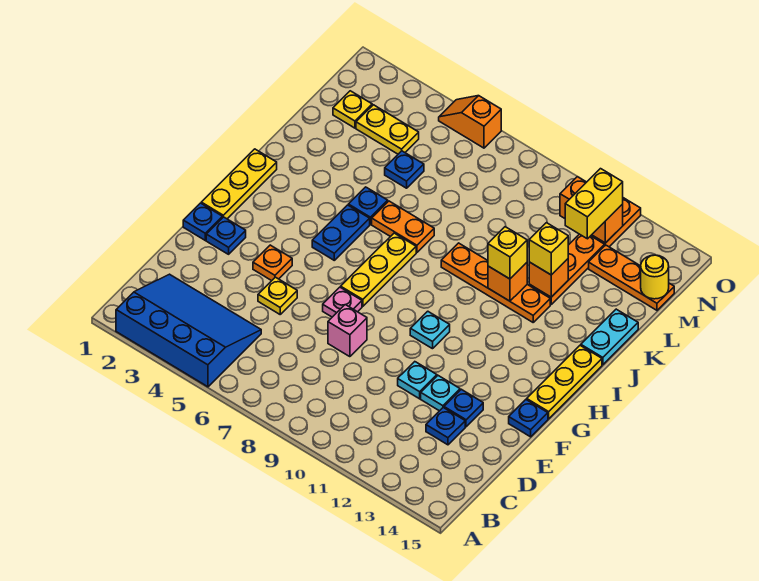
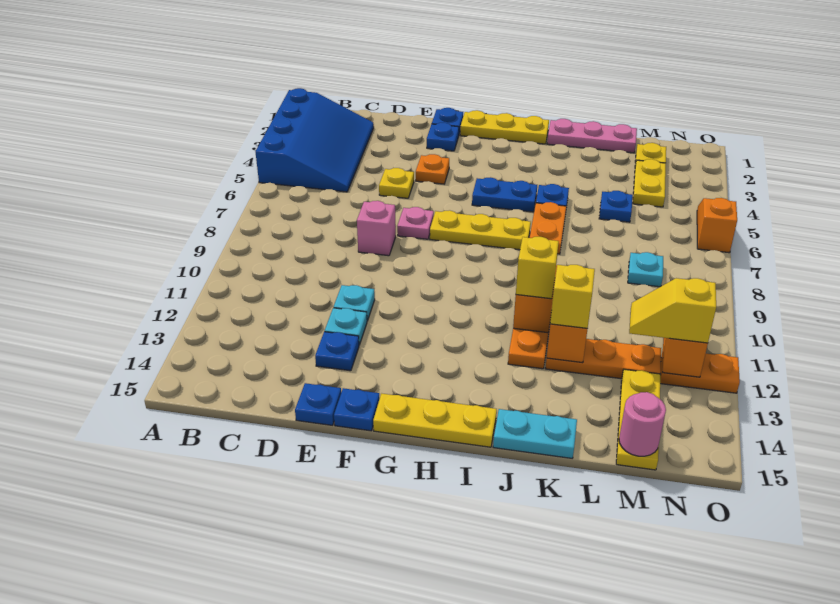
blue 1x1 plate [426,408,465,445] -> blue 1x1 plate moved to [295,383,341,425]
cyan 1x1 plate [410,311,450,349] -> cyan 1x1 plate moved to [628,252,663,287]
none -> pink 1x3 plate [547,119,637,153]
yellow 1x2 brick [565,169,623,239] -> yellow 1x2 slope [629,278,716,343]
orange 1x3 plate [589,245,674,310] -> yellow 1x3 plate [616,369,661,470]
yellow 1x1 round brick [641,255,669,299] -> pink 1x1 round brick [619,392,666,456]

